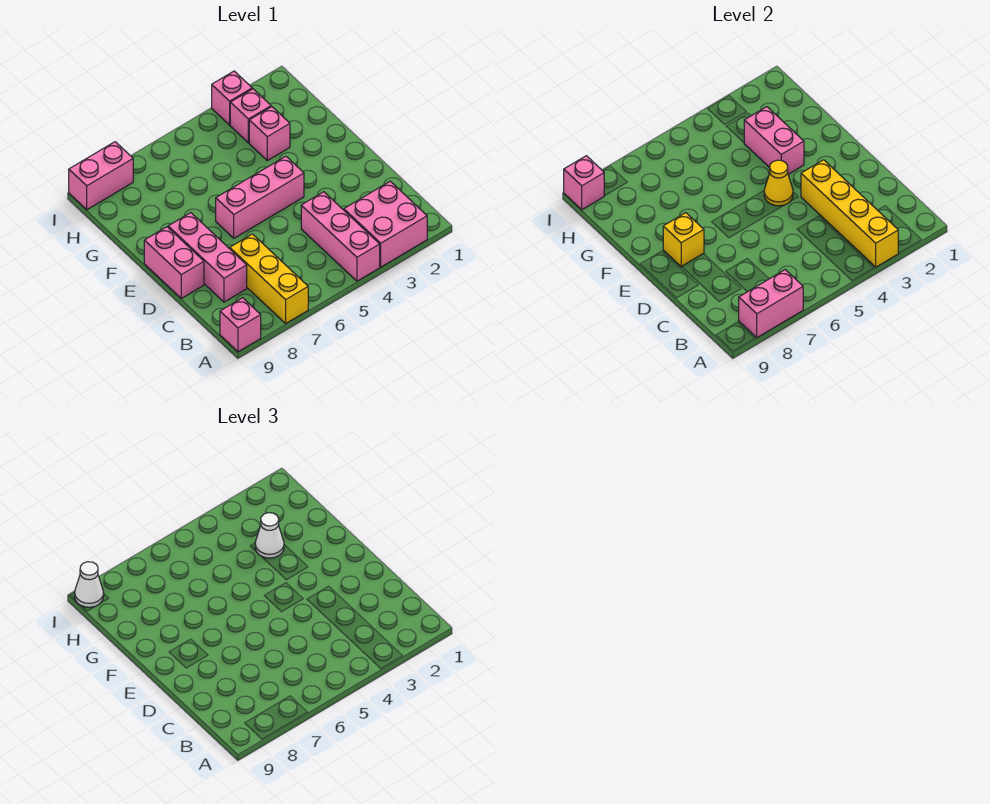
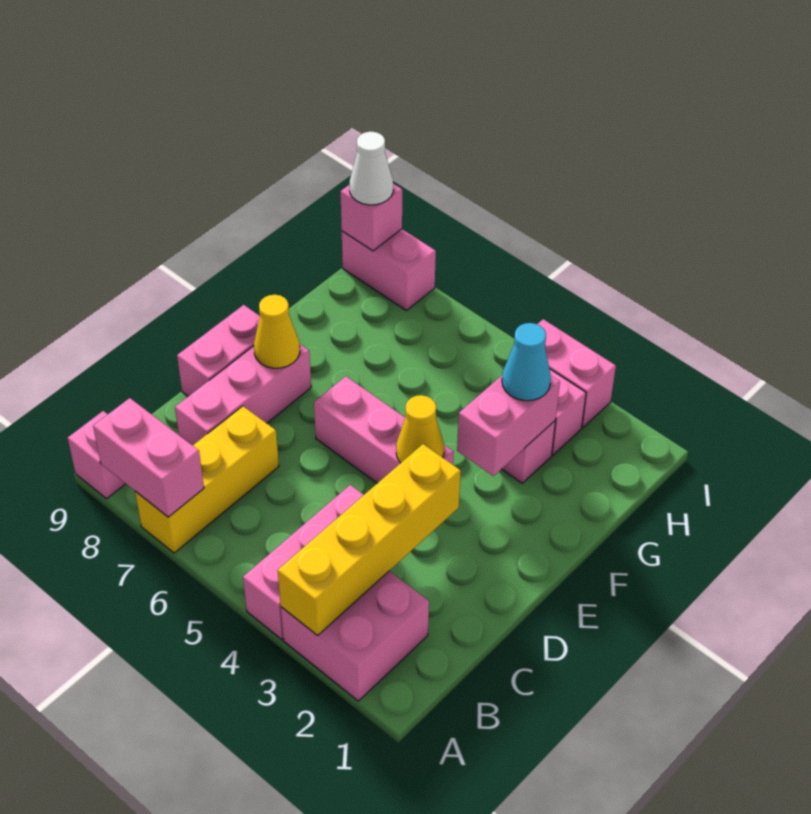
yellow 1x1 brick [663,213,704,267] -> yellow 1x1 cone [254,295,300,368]
white 1x1 cone [255,513,284,558] -> cyan 1x1 cone [502,323,551,401]
pink 1x1 brick [212,71,252,125] -> pink 1x2 brick [537,319,616,428]

